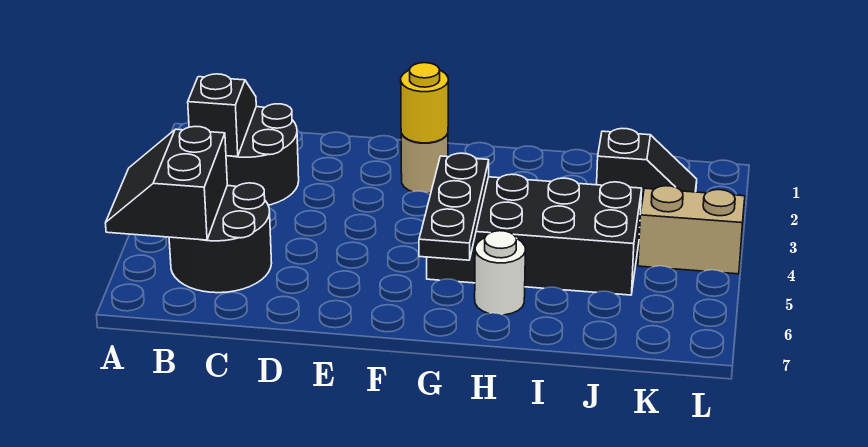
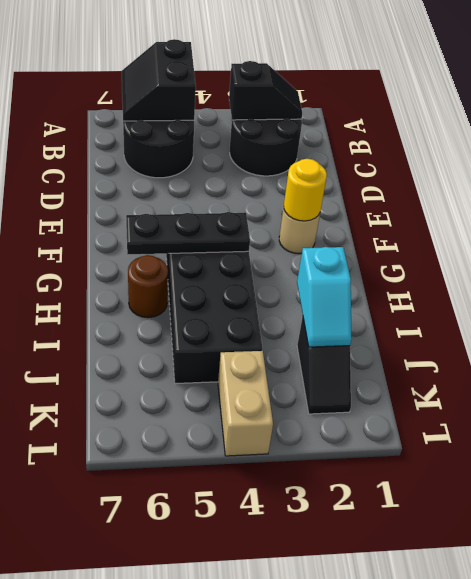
black 2x2 slope [106,126,227,240] -> black 2x2 slope turned to [122,39,196,121]
white 1x1 round brick [475,231,525,315] -> brown 1x1 round brick [128,255,168,318]
none -> cyan 1x2 slope [297,247,352,347]

